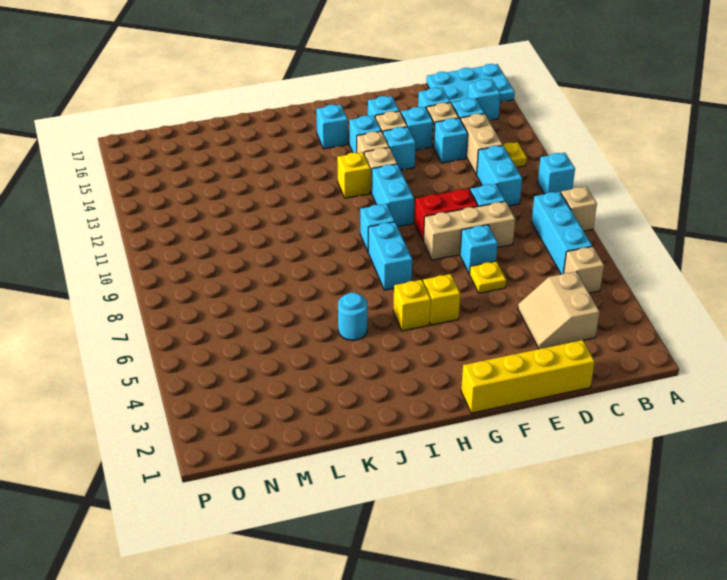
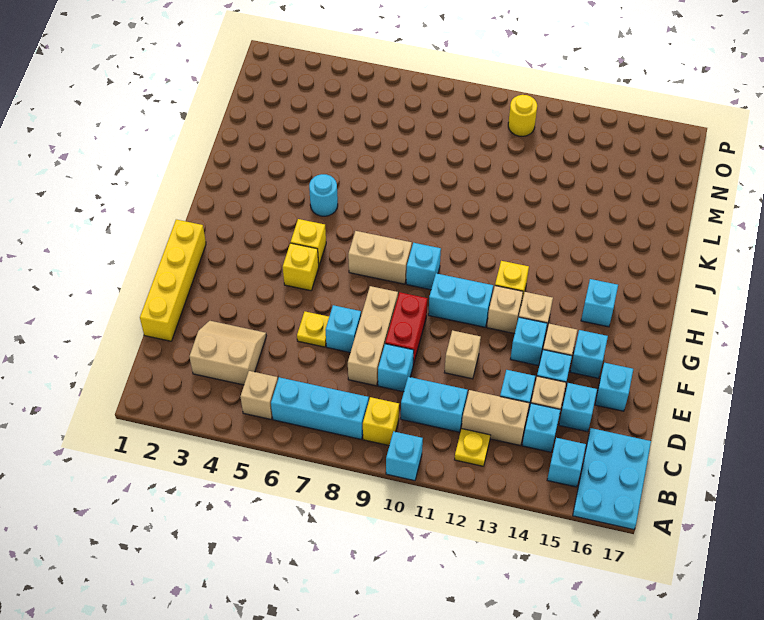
tan 1x1 brick [561,187,597,231] -> tan 1x1 brick moved to [444,330,481,379]
none -> yellow 1x1 brick [363,397,399,445]
cyan 1x1 brick [349,116,381,153] -> cyan 1x1 brick moved to [595,363,633,411]
cyan 1x2 brick [368,222,412,290] -> tan 1x2 brick [348,231,412,284]
none -> yellow 1x1 round brick [508,95,537,136]

